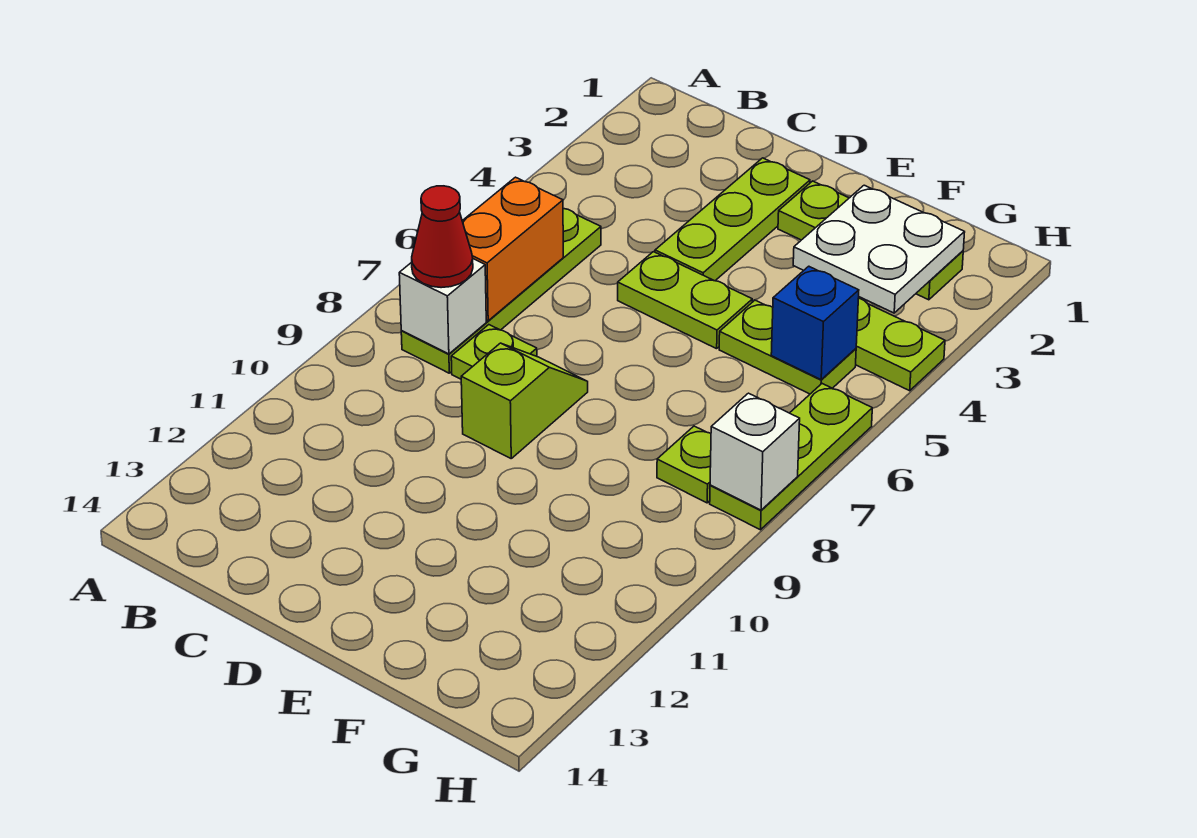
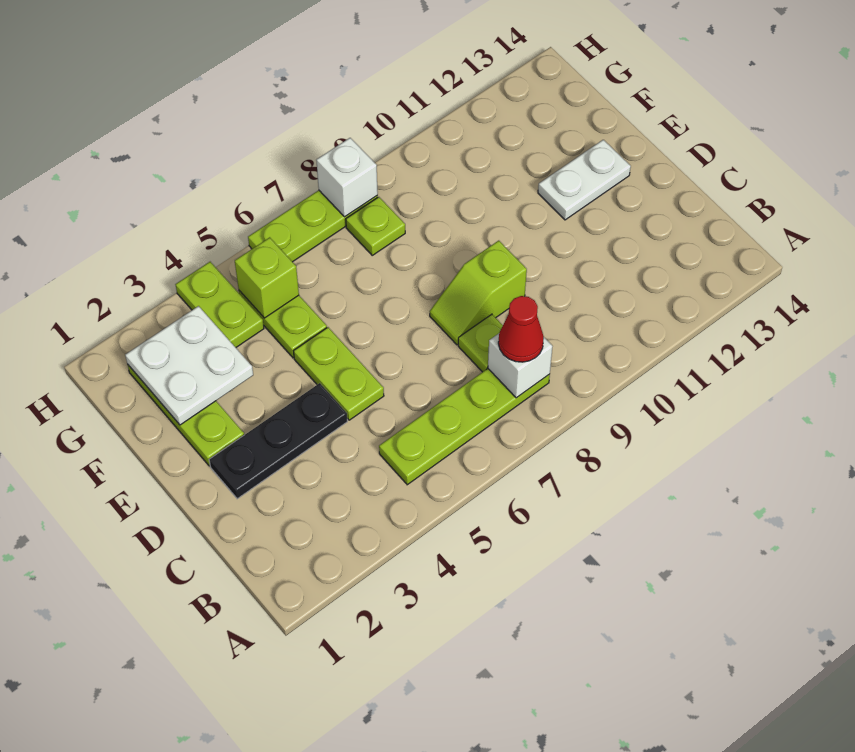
orange 1x2 brick [462,177,563,321] -> none
lime 1x3 plate [655,158,810,281] -> black 1x3 plate [209,383,347,499]
none -> white 1x2 plate [538,140,631,220]
blue 1x1 brick [771,266,859,380] -> lime 1x1 brick [235,237,299,318]

